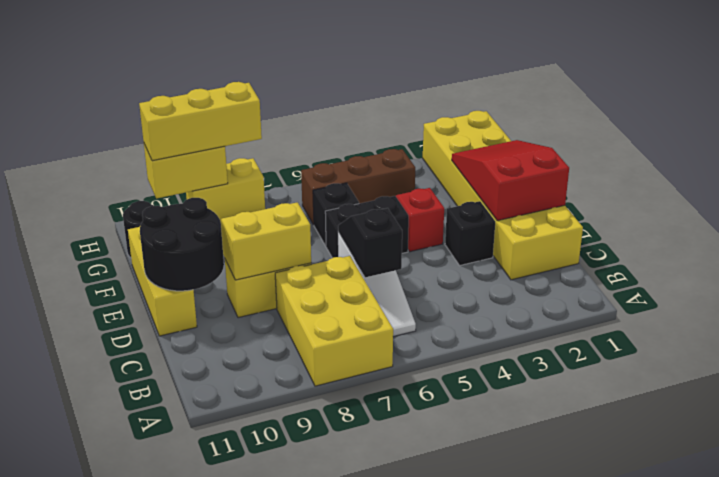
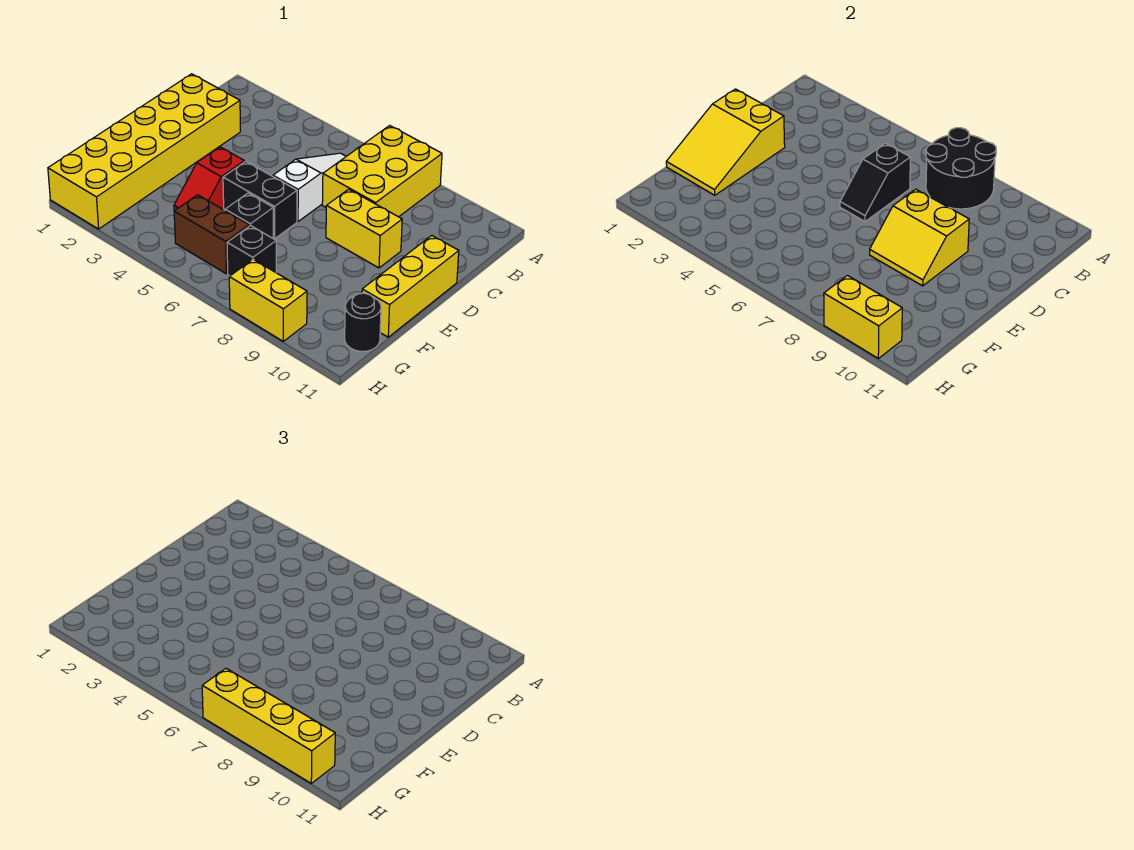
red 2x3 slope [452,140,569,221] -> yellow 2x3 slope [666,89,785,195]
black 1x1 brick [445,201,495,265] -> black 1x1 brick moved to [227,226,276,276]
black 2x2 round brick [140,198,224,291] -> black 2x2 round brick moved to [926,128,996,209]
brown 1x3 brick [301,149,415,225] -> brown 1x2 brick [174,195,249,274]
yellow 1x3 brick [139,82,262,161] -> yellow 1x4 brick [202,669,335,783]

